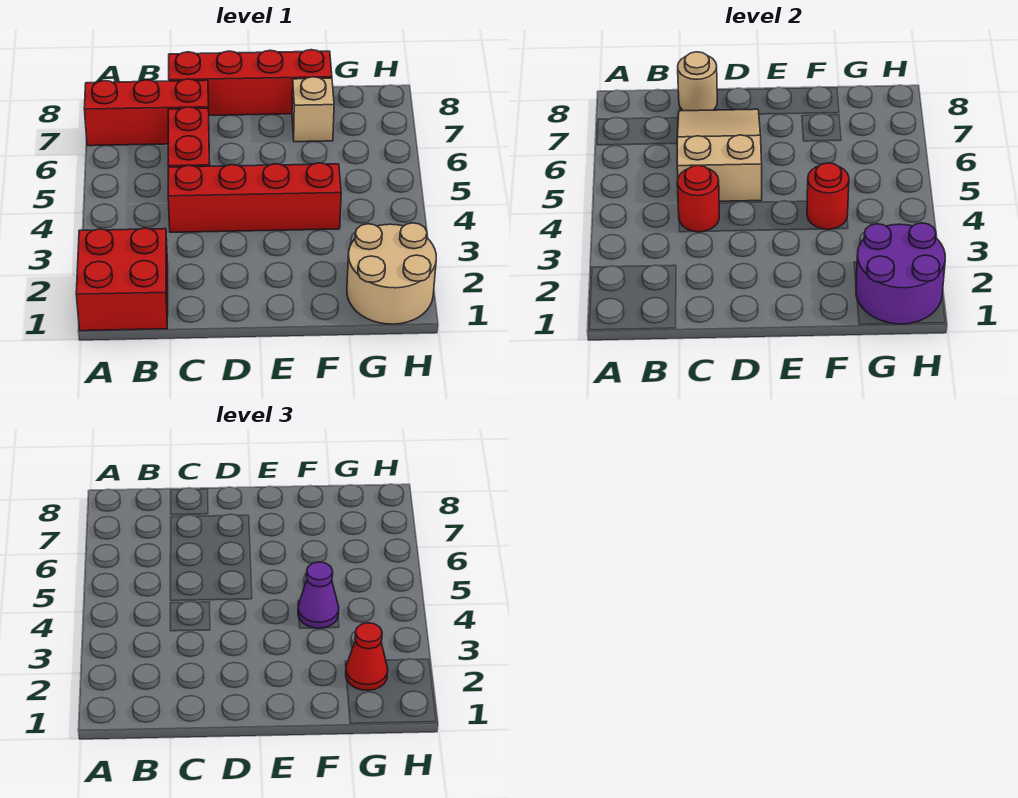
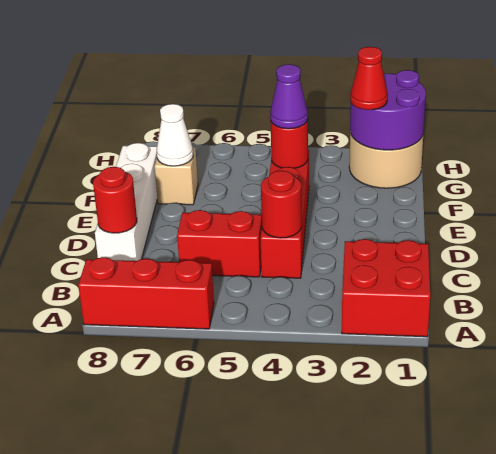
red 1x3 brick [84,79,209,146] -> red 1x3 brick turned to [78,257,214,329]
tan 2x3 slope [677,109,762,201] -> none
red 1x4 brick [169,50,332,115] -> white 1x4 brick [95,143,157,261]
tan 1x1 round brick [678,52,717,111] -> red 1x1 round brick [93,167,137,233]
none -> white 1x1 cone [157,104,193,166]

